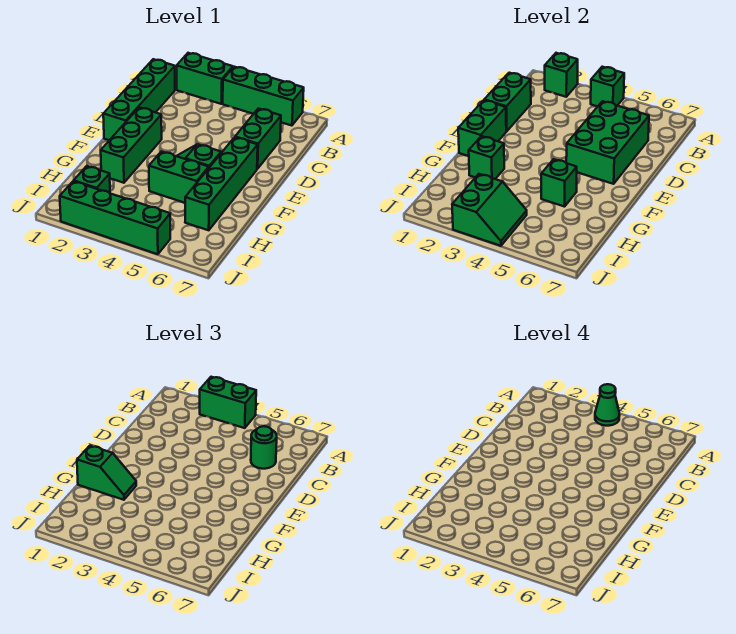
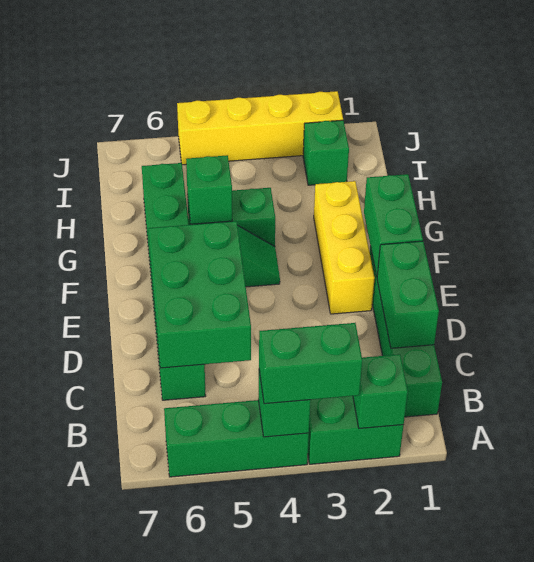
green 1x1 cone [595,384,620,426] -> none
green 1x1 round brick [251,426,277,469] -> none
green 1x3 brick [101,108,162,183] -> yellow 1x3 brick [314,181,375,314]
green 1x2 slope [77,446,136,500] -> none
green 1x1 brick [469,136,504,179] -> none
green 2x2 slope [452,174,527,246] -> none
green 1x4 brick [60,181,170,254] -> yellow 1x4 brick [177,91,343,165]

